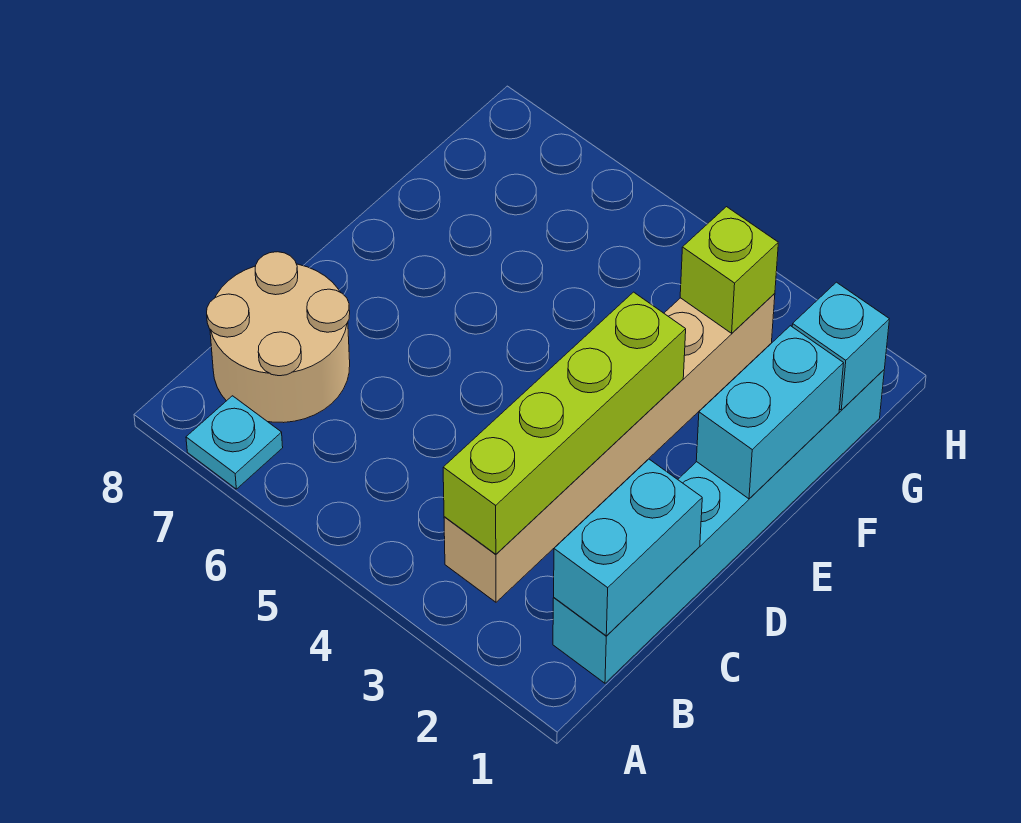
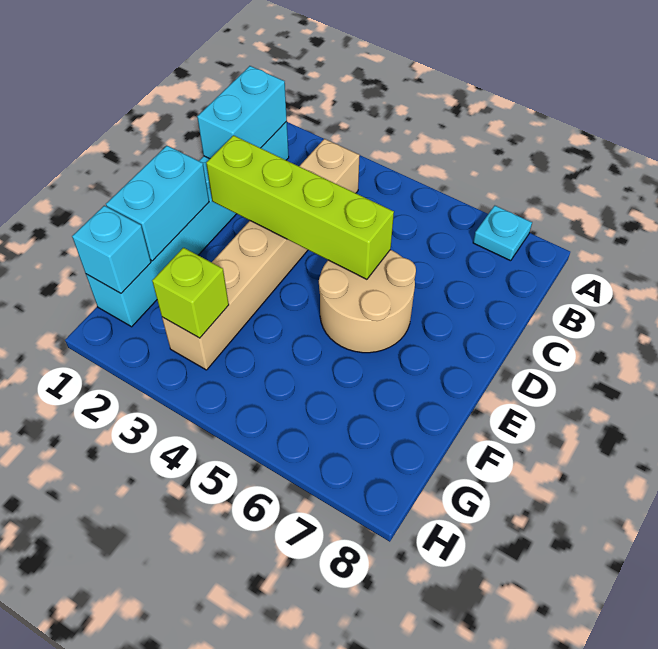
lime 1x4 brick [443,292,686,554] -> lime 1x4 brick turned to [206,135,394,279]
tan 2x2 round brick [207,252,350,423] -> tan 2x2 round brick moved to [319,250,416,353]

